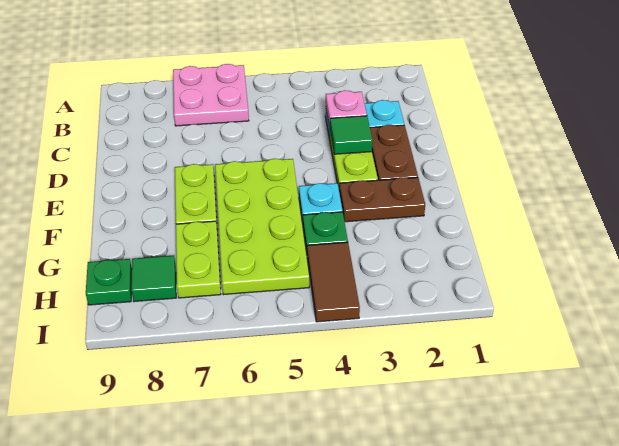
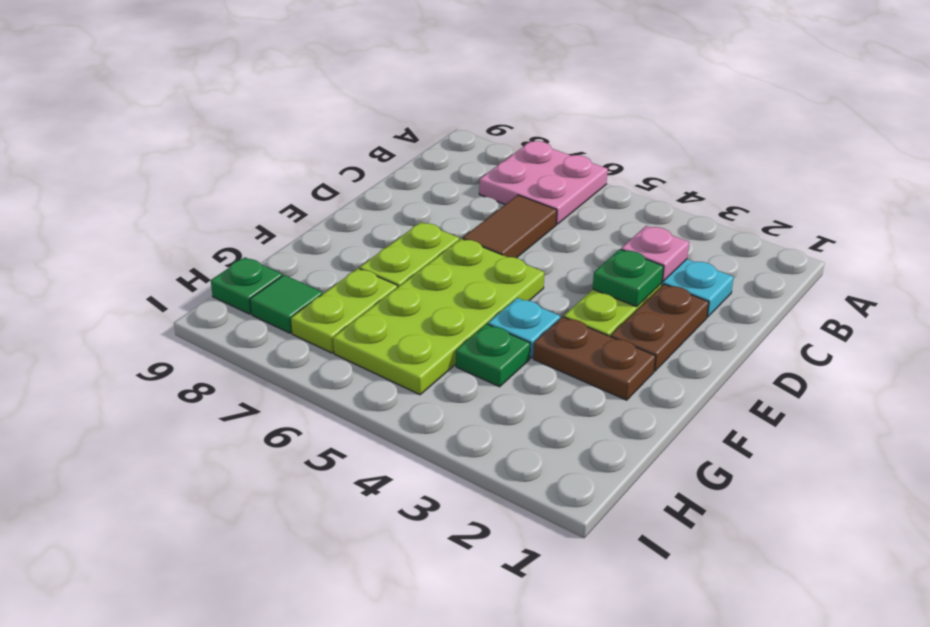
green 1x1 tile [330,116,373,154] -> green 1x1 plate [593,249,664,307]
brown 1x2 tile [307,242,360,322] -> brown 1x2 tile moved to [463,195,557,258]

